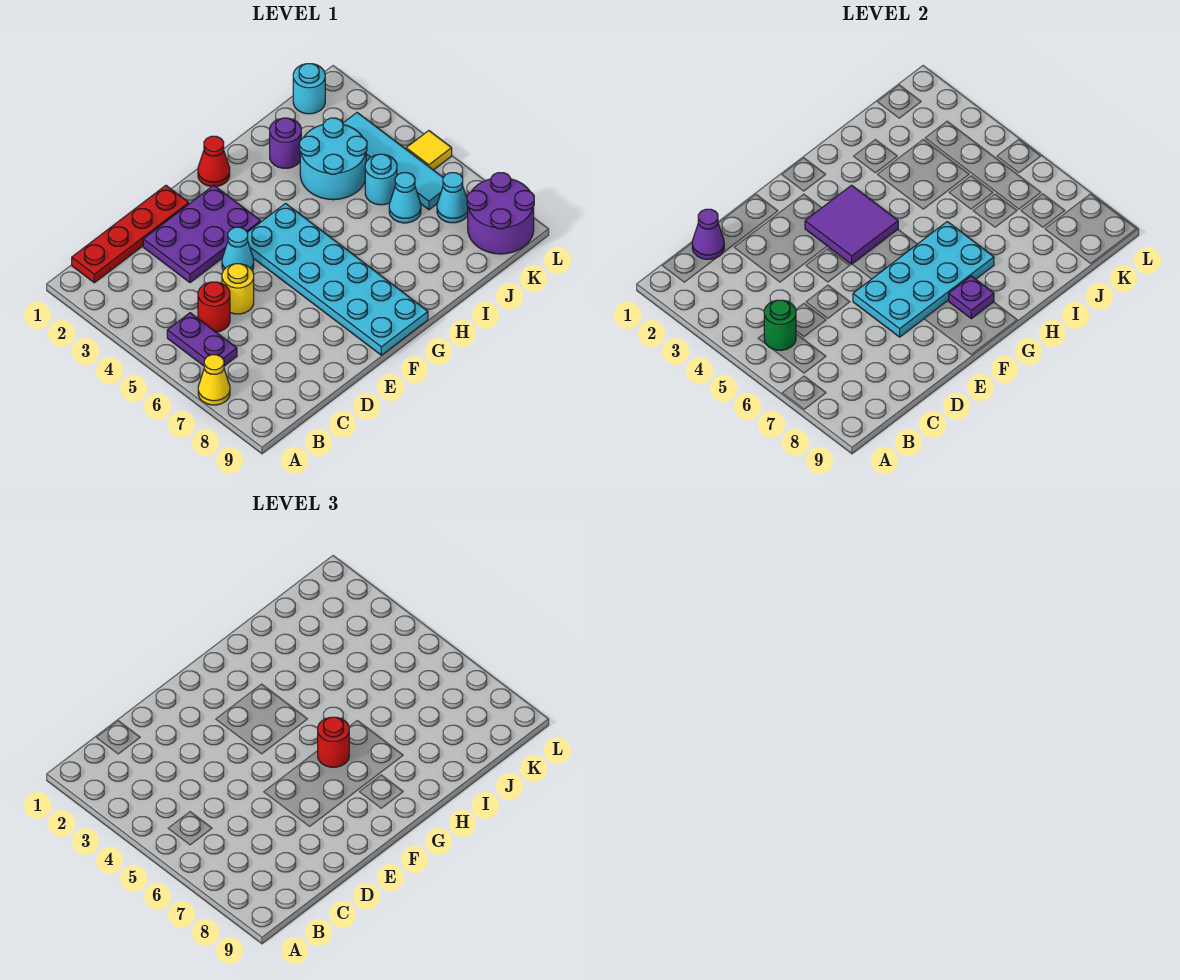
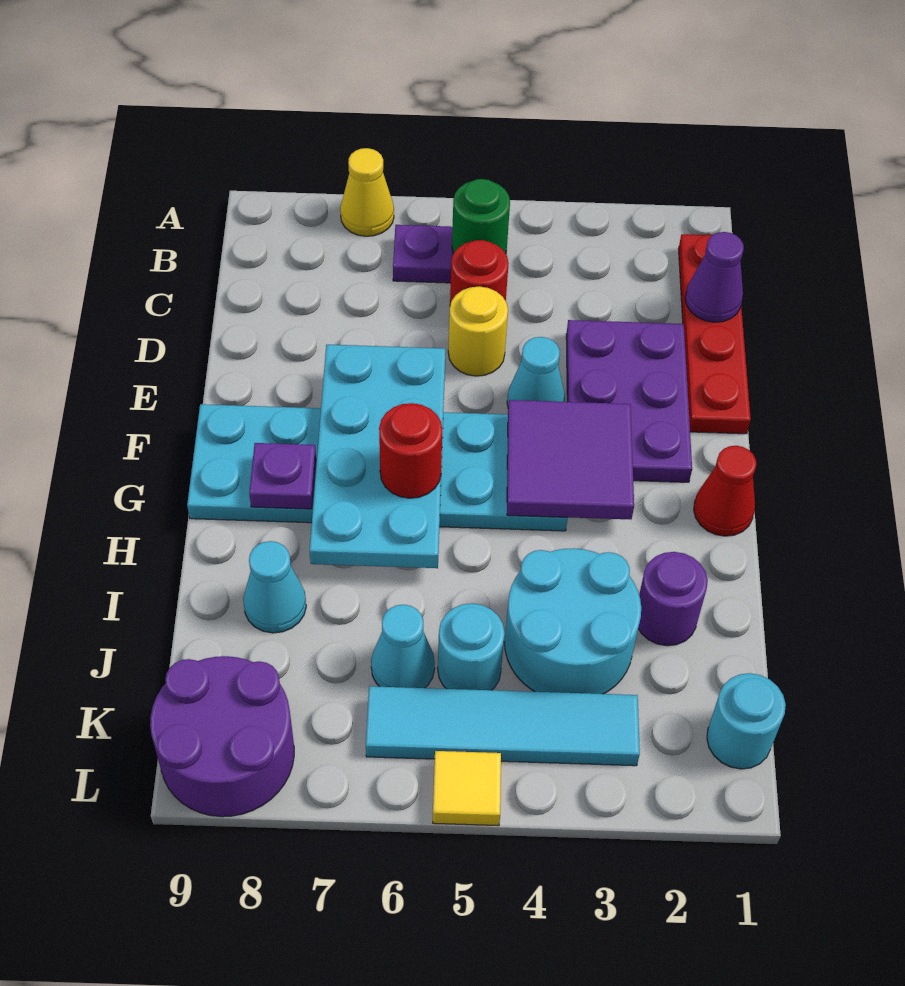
cyan 1x1 cone [437,173,468,223] -> cyan 1x1 cone moved to [243,541,306,633]

